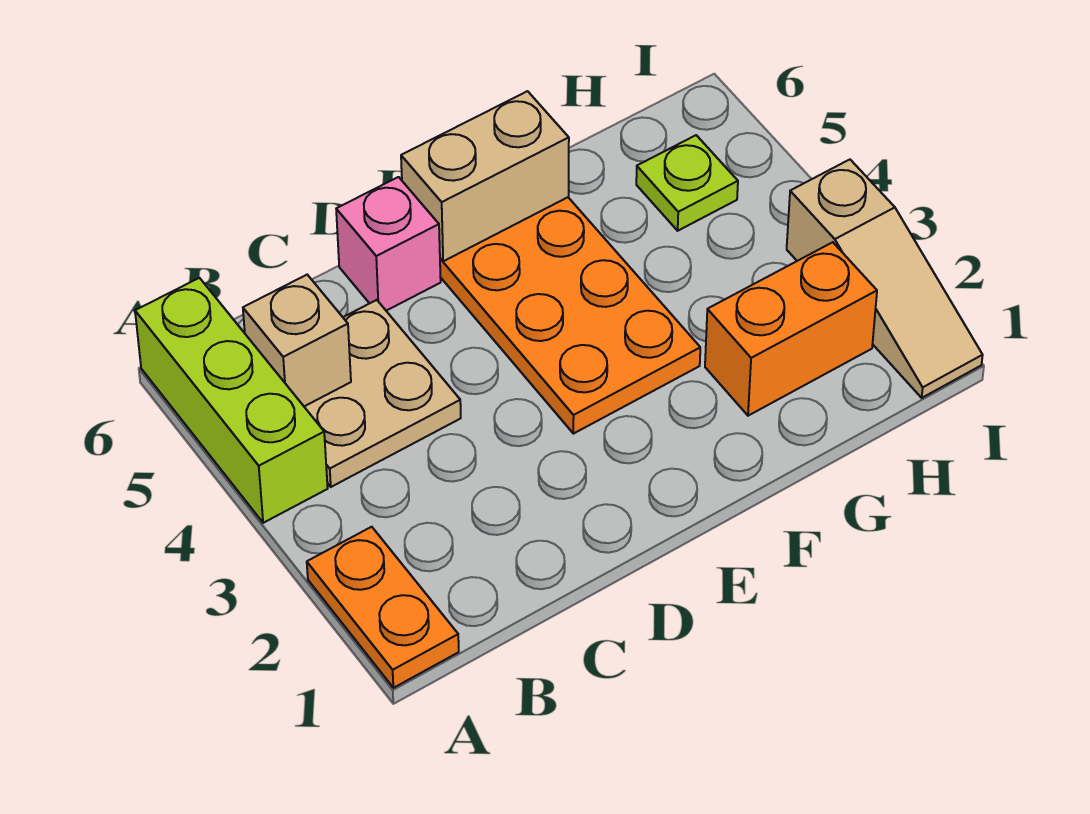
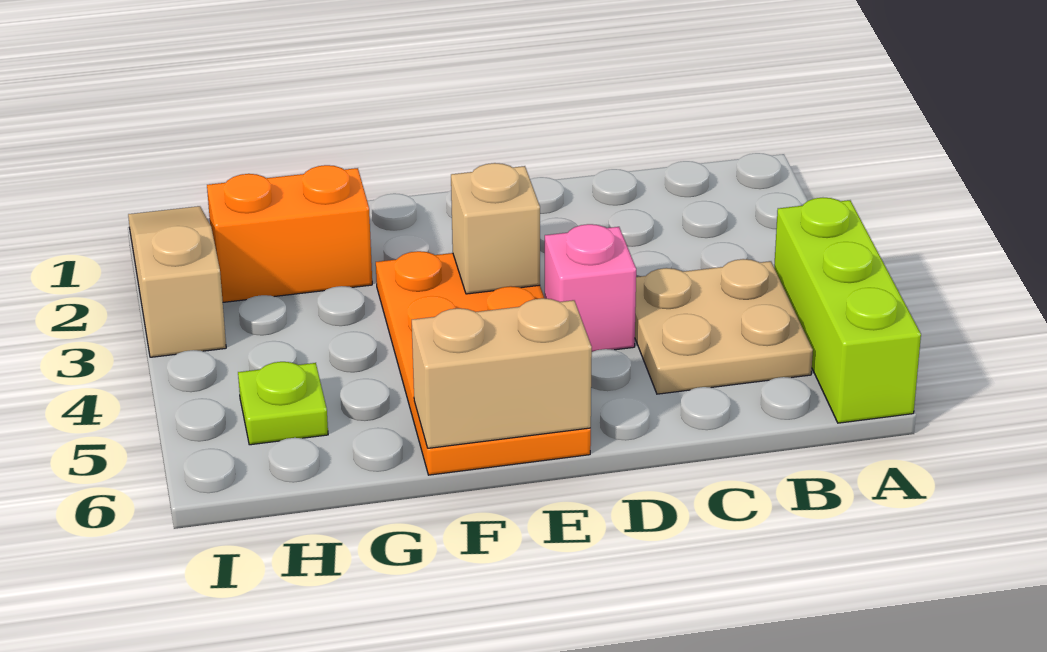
orange 1x2 plate [307,527,459,688] -> none
tan 1x1 brick [243,275,351,406] -> tan 1x1 brick moved to [451,163,540,294]
pink 1x1 brick [336,177,441,311] -> pink 1x1 brick moved to [545,224,636,352]

